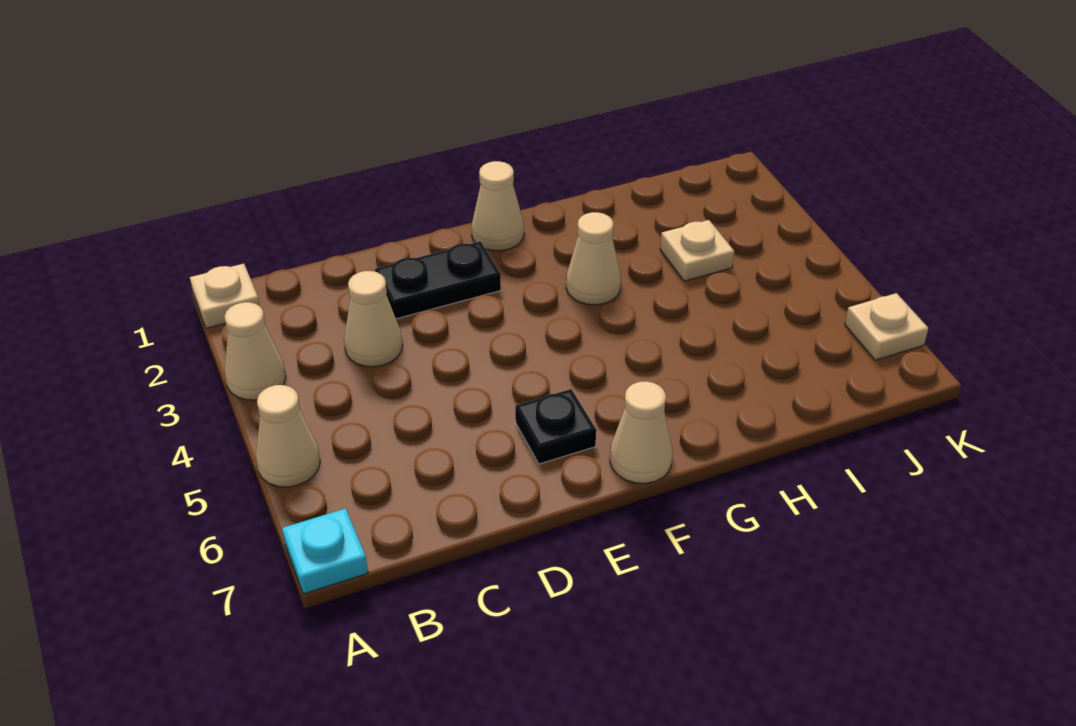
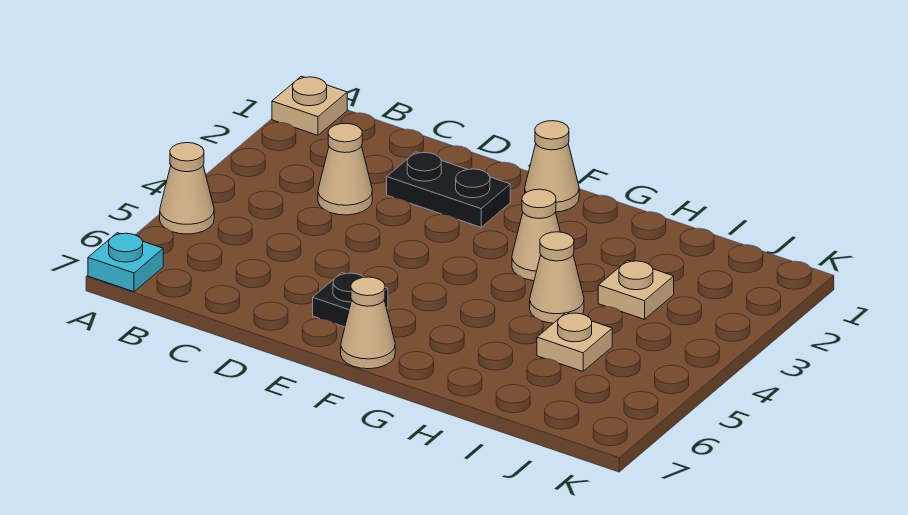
tan 1x1 cone [225,302,286,400] -> tan 1x1 cone moved to [530,232,584,323]
tan 1x1 plate [845,293,928,360] -> tan 1x1 plate moved to [537,312,612,371]

